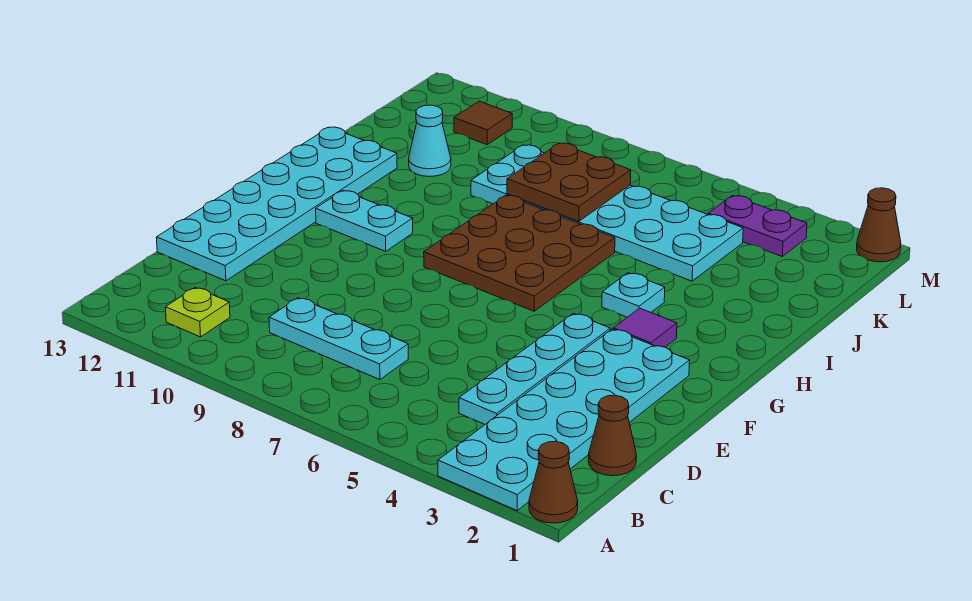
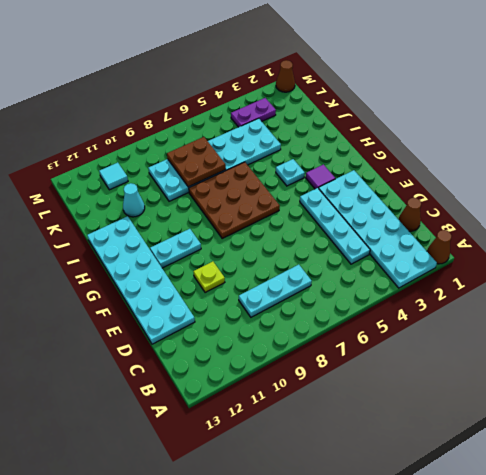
lime 1x1 plate [165,288,230,337] -> lime 1x1 plate moved to [193,262,225,293]
brown 1x1 tile [454,101,512,145] -> cyan 1x1 tile [99,163,128,190]

